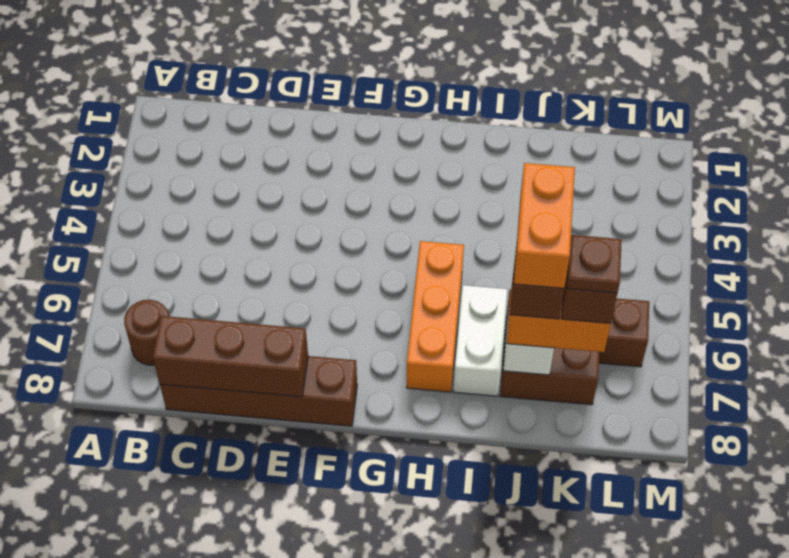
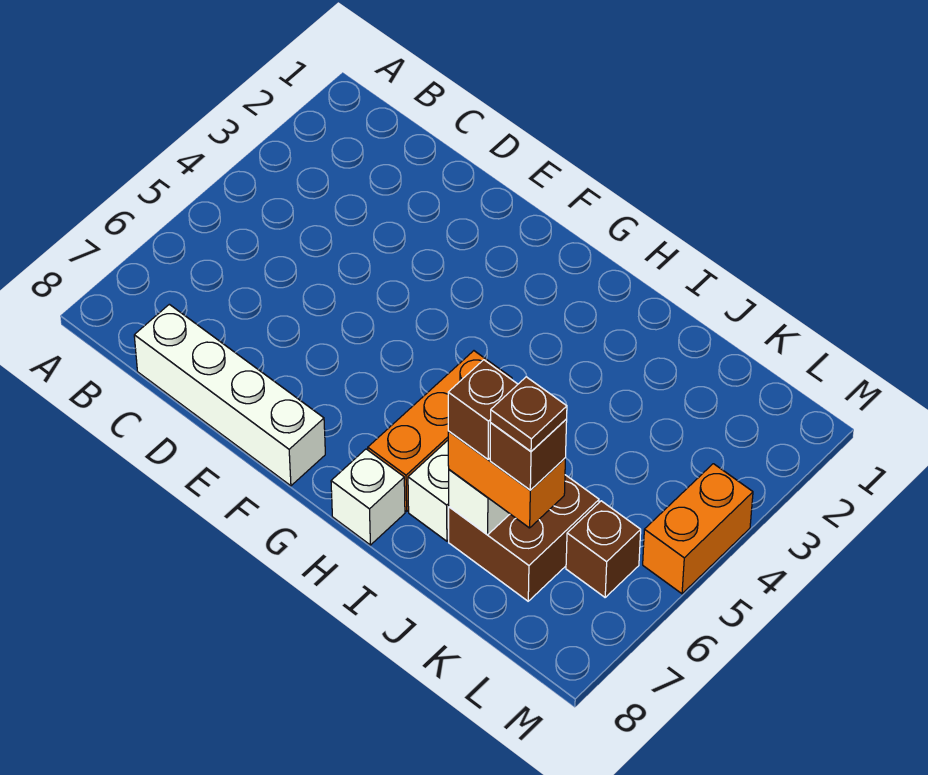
brown 1x1 round brick [124,300,169,365] -> none
brown 1x4 brick [160,356,357,426] -> white 1x4 brick [134,304,325,486]
brown 1x3 brick [153,316,308,397] -> none
none -> white 1x1 brick [331,449,405,545]
orange 1x2 brick [514,163,575,288] -> orange 1x2 brick moved to [643,464,753,594]

